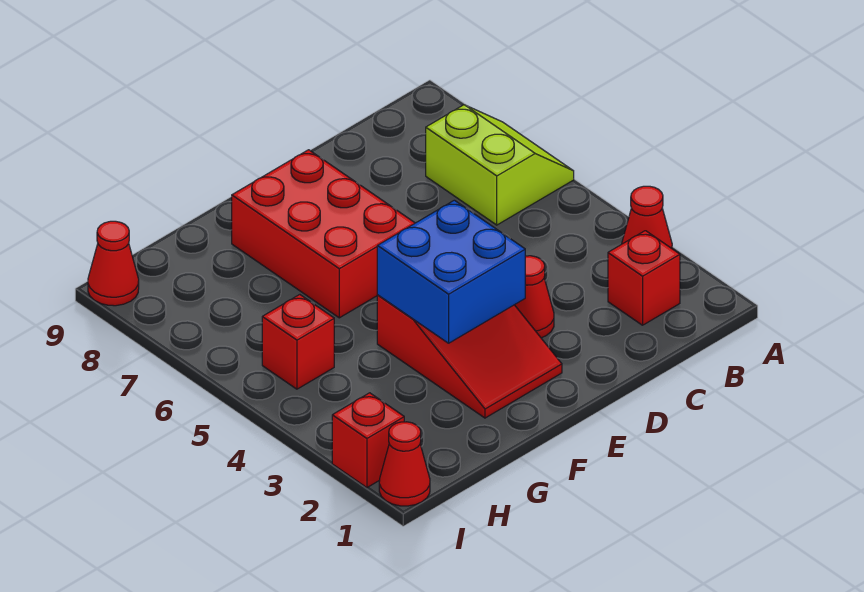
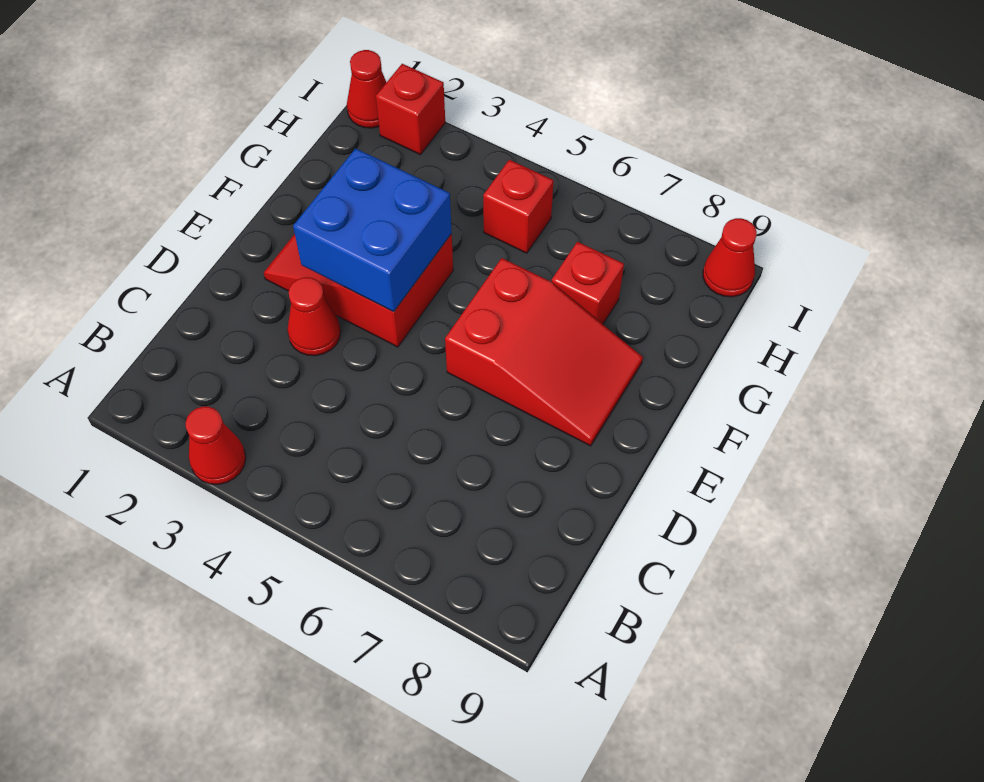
lime 2x2 slope [426,105,574,225] -> none
red 1x1 brick [608,231,680,325] -> red 1x1 brick moved to [551,242,624,324]
red 2x3 brick [232,150,415,318] -> red 2x3 slope [445,258,643,446]

